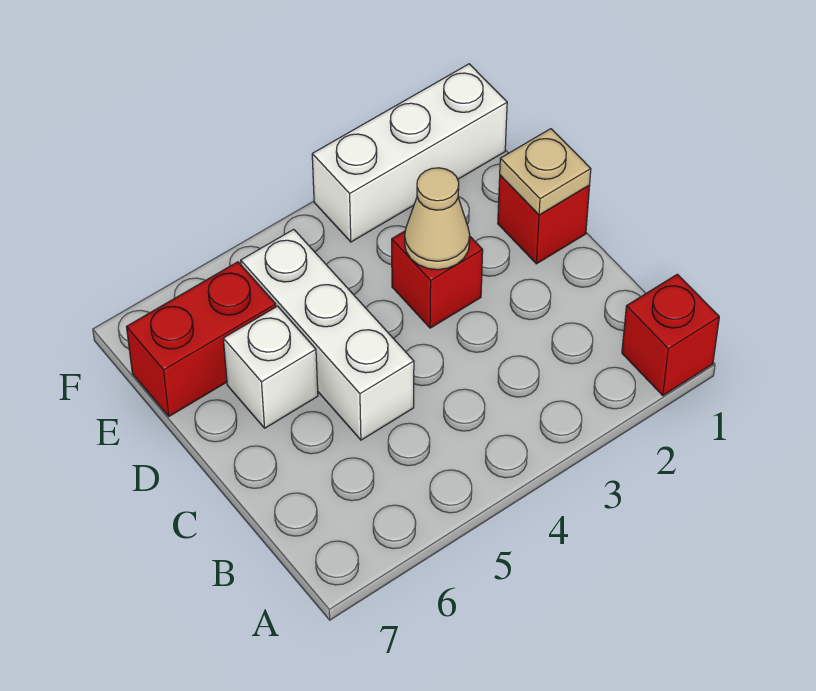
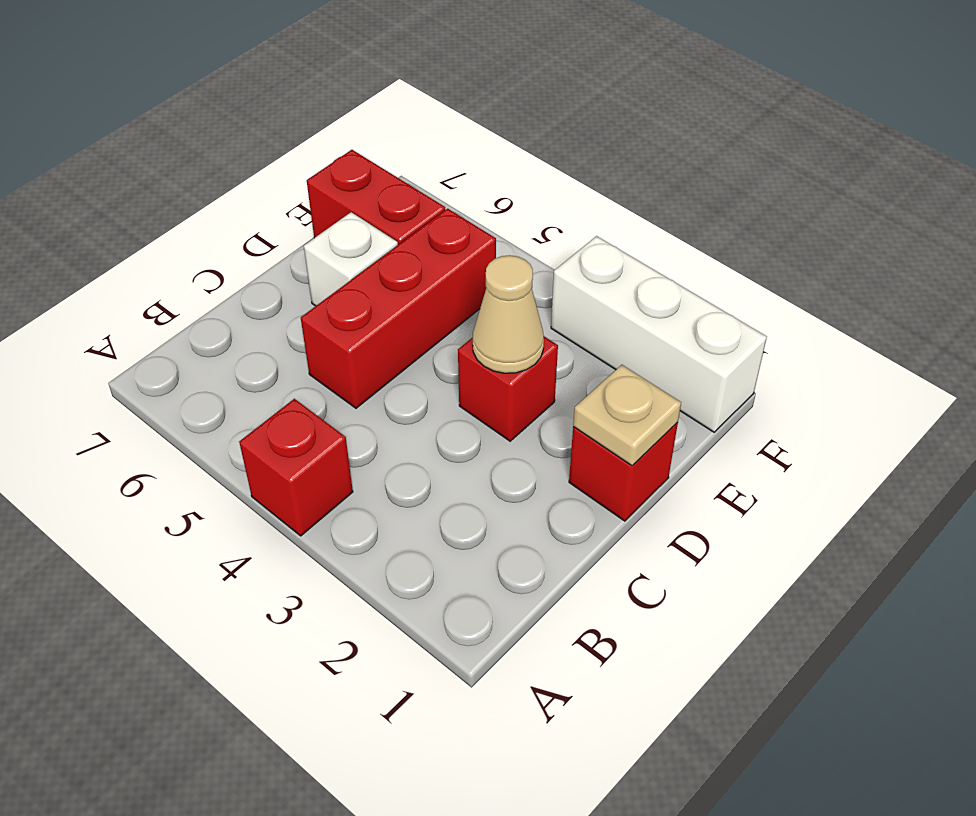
red 1x1 brick [622,274,719,396] -> red 1x1 brick moved to [239,399,353,536]
white 1x3 brick [241,229,414,440] -> red 1x3 brick [301,209,496,408]

